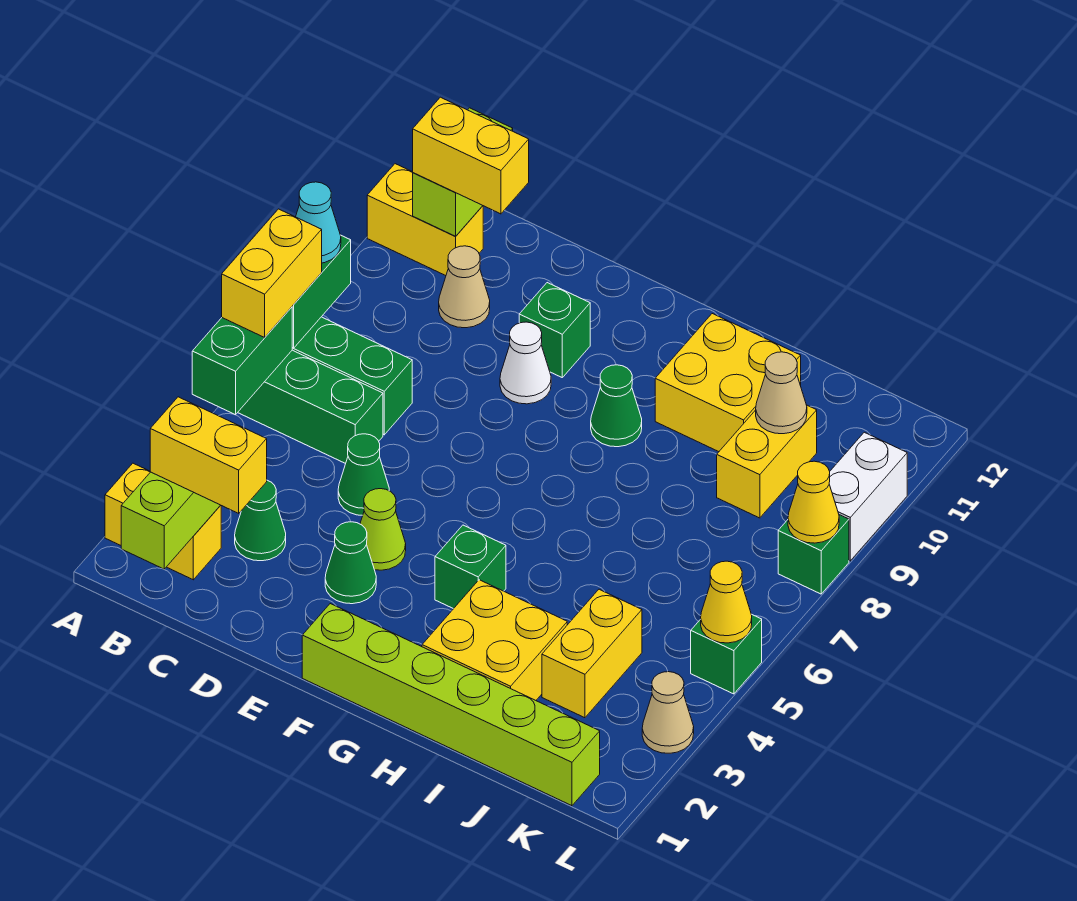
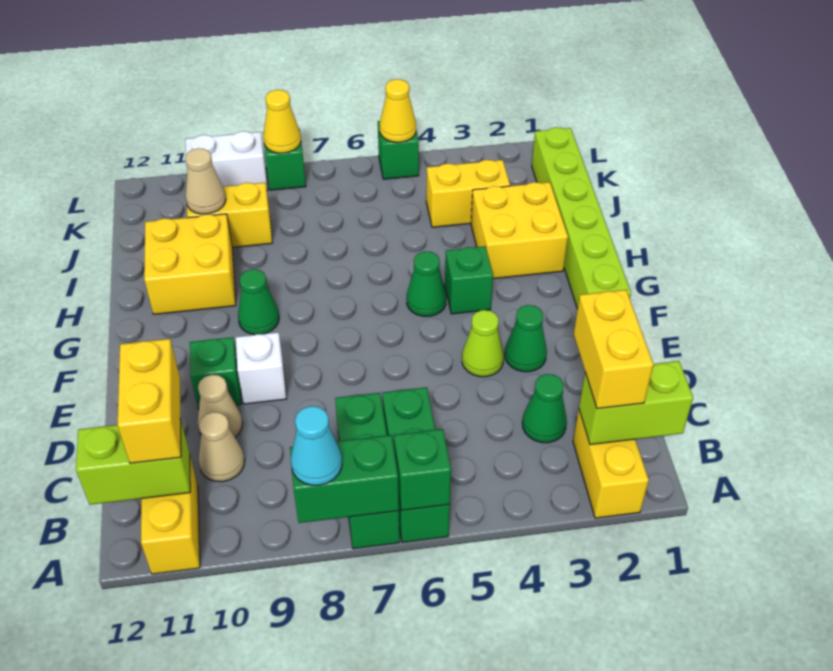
green 1x2 brick [192,307,292,415] -> green 1x1 brick [394,429,451,510]
yellow 1x2 brick [222,209,322,337] -> none
green 1x1 cone [338,434,389,515] -> green 1x1 cone moved to [407,251,446,316]
white 1x1 cone [500,322,551,404] -> white 1x1 brick [236,332,287,404]
tan 1x1 cone [642,672,694,753] -> tan 1x1 cone moved to [198,375,243,437]

